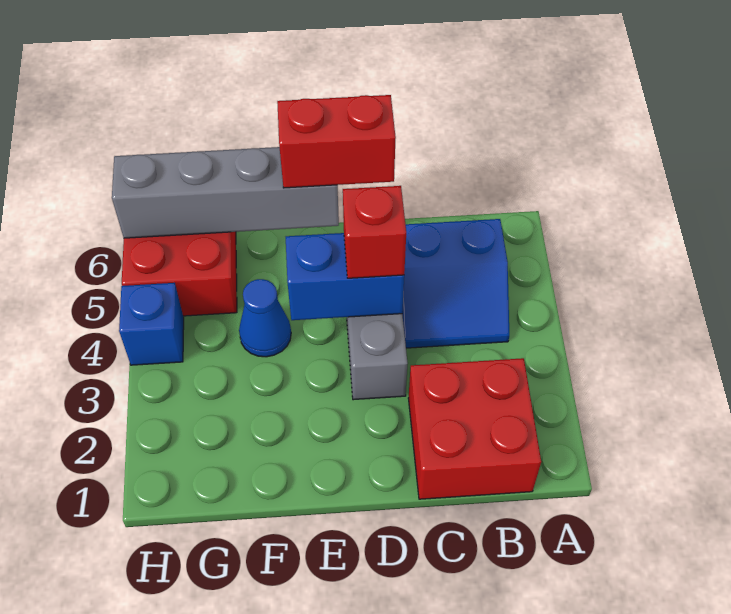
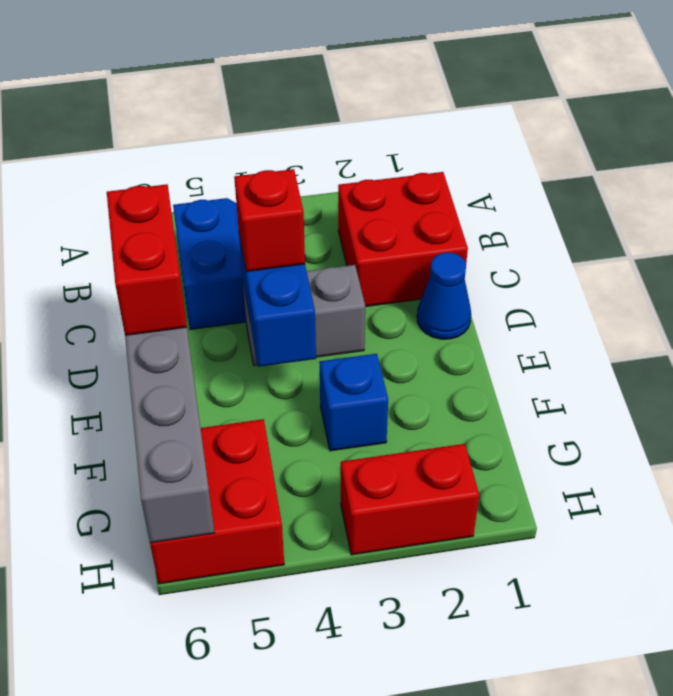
blue 1x1 cone [239,279,291,357] -> blue 1x1 cone moved to [417,253,471,339]
none -> red 1x2 brick [341,444,479,555]
blue 1x1 brick [119,283,184,365] -> blue 1x1 brick moved to [319,354,388,451]

